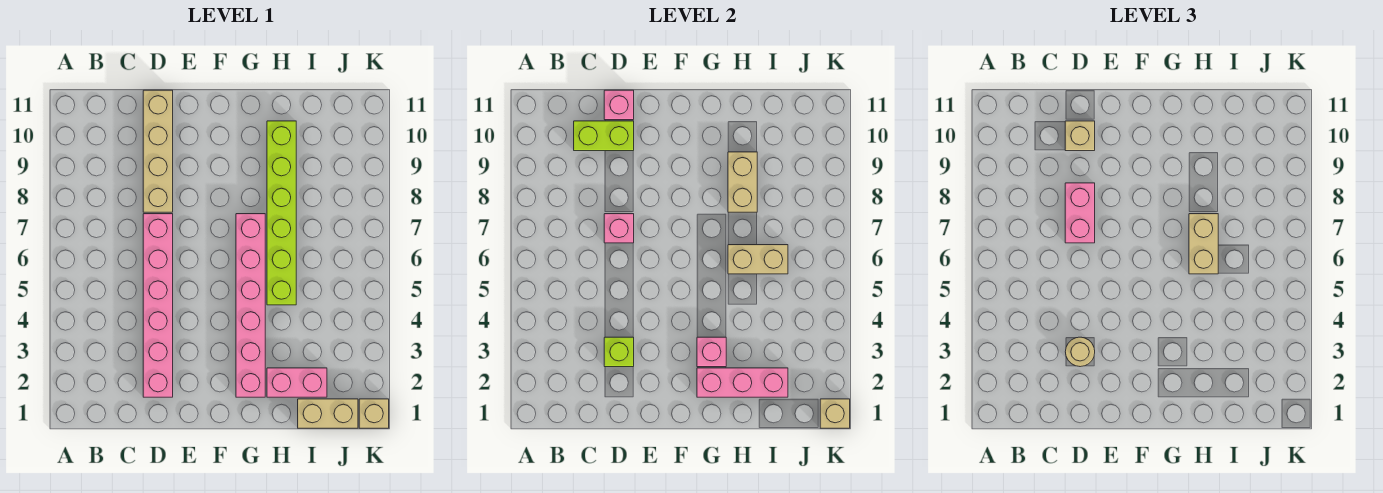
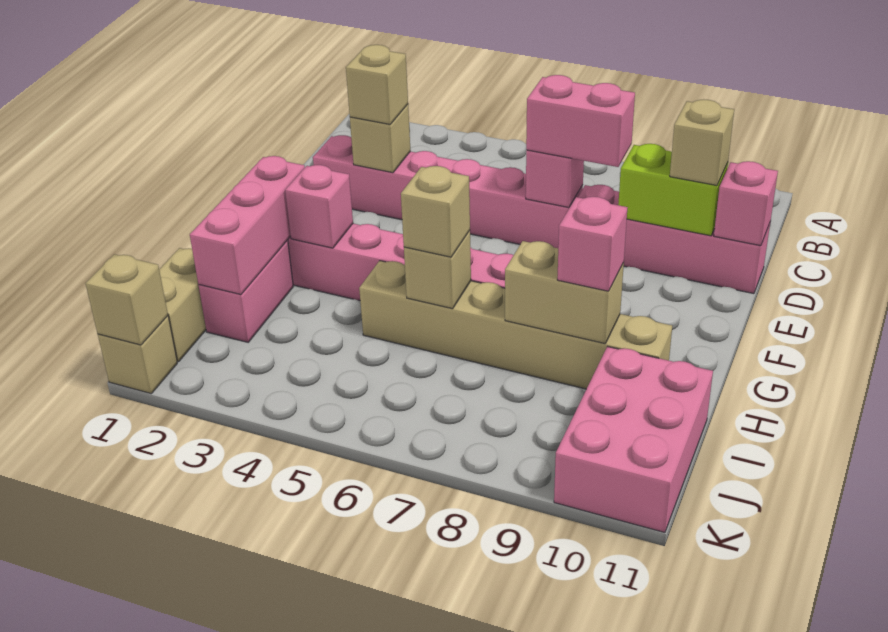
lime 1x2 brick [574,121,634,151] -> lime 1x2 brick turned to [618,144,728,236]
lime 1x1 brick [604,337,634,367] -> tan 1x1 brick [350,104,411,173]
tan 1x1 round brick [1065,337,1095,367] -> tan 1x1 brick [346,45,408,124]
tan 1x4 brick [143,90,173,212] -> pink 1x4 brick [578,185,770,294]
lime 1x6 brick [267,121,296,305] -> tan 1x6 brick [359,261,672,389]
tan 1x2 brick [728,245,788,274] -> tan 1x1 brick [404,231,471,309]
tan 1x2 brick [1189,214,1218,274] -> tan 1x1 brick [401,166,470,257]
none -> pink 1x1 brick [557,197,628,291]
none -> pink 2x3 brick [554,347,713,533]

